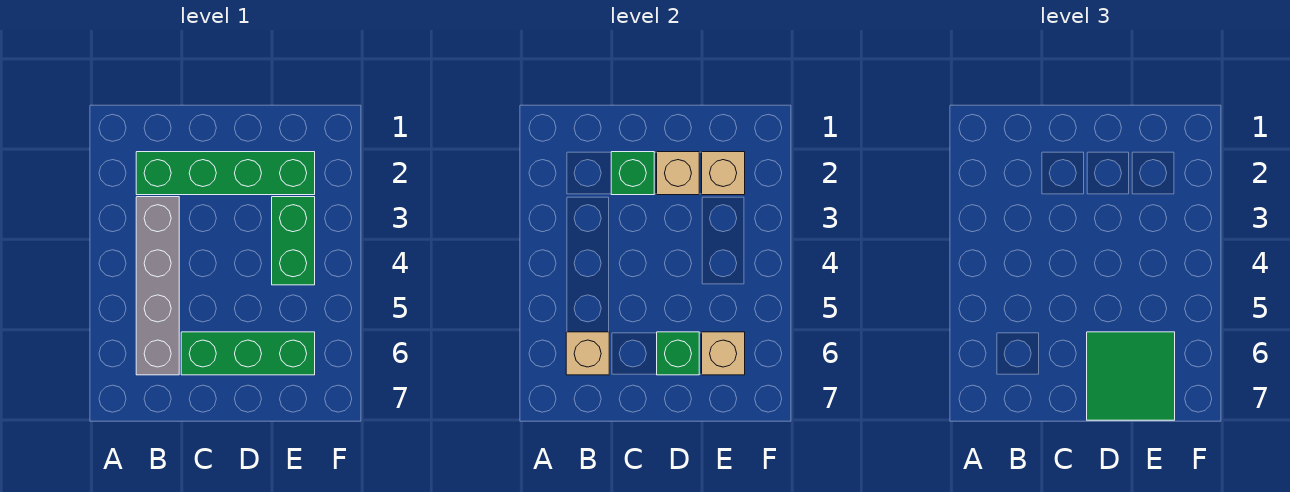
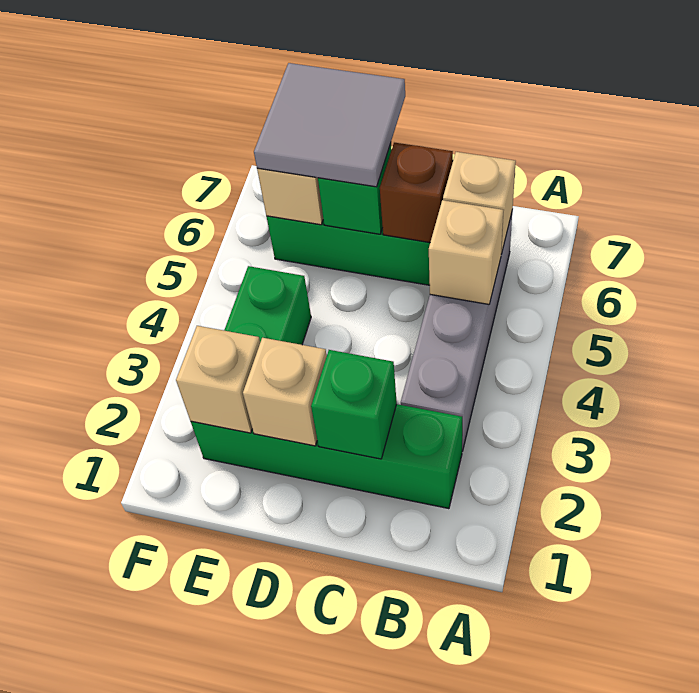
none -> tan 1x1 brick [429,200,503,304]
none -> brown 1x1 brick [380,143,453,242]
green 2x2 tile [1087,332,1175,420] -> grey 2x2 tile [254,63,405,187]

